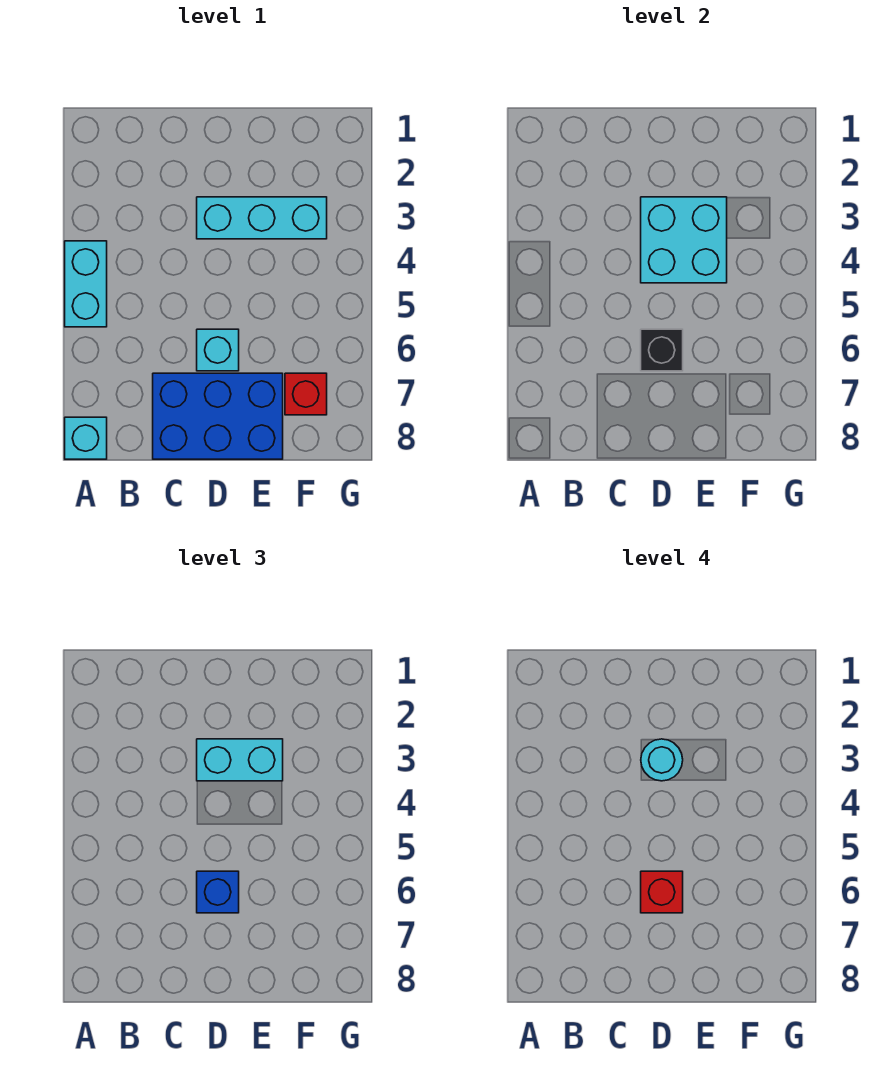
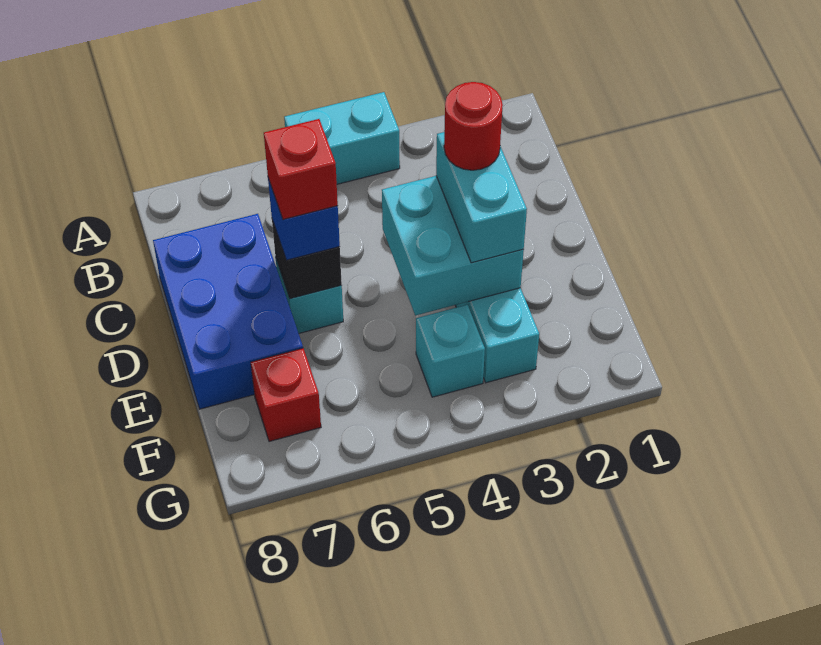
cyan 1x1 brick [65,417,107,459] -> cyan 1x1 brick moved to [416,305,485,397]
cyan 1x1 round brick [641,739,683,781] -> red 1x1 round brick [444,82,503,170]

